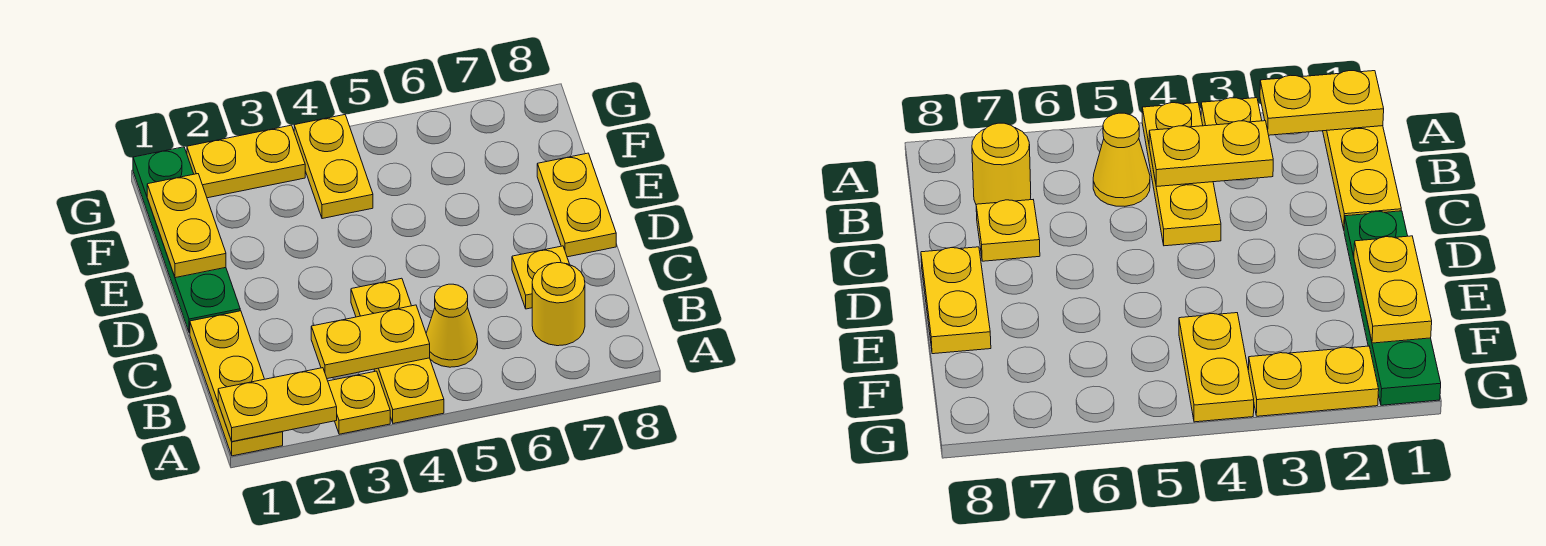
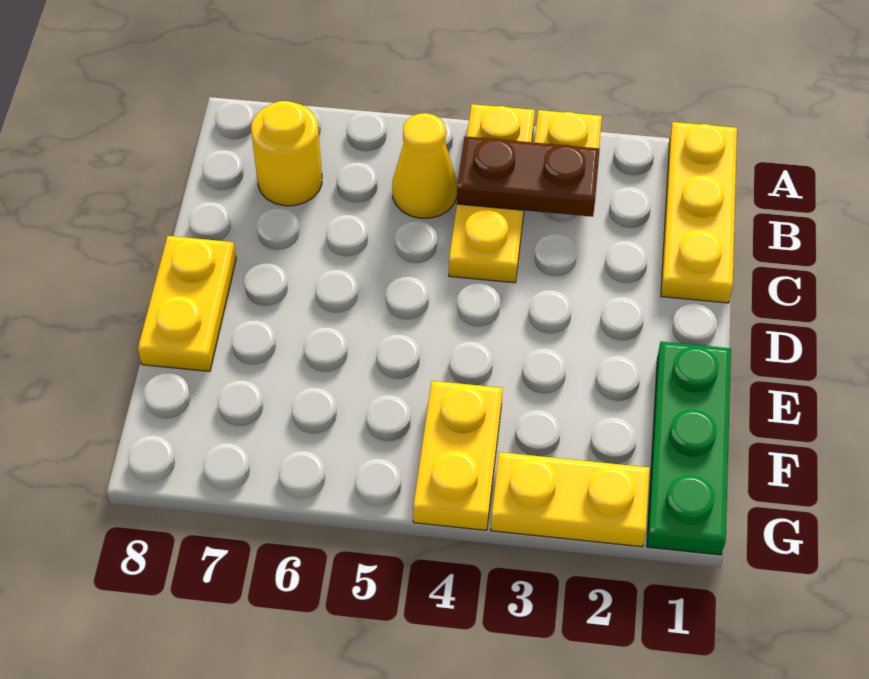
yellow 1x2 plate [218,368,337,442] -> none
yellow 1x2 plate [311,305,430,379] -> brown 1x2 plate [457,136,600,217]
yellow 1x1 plate [512,246,569,309] -> none
green 1x4 plate [133,147,240,333] -> green 1x3 plate [647,342,731,555]
yellow 1x2 plate [147,174,226,278] -> none

